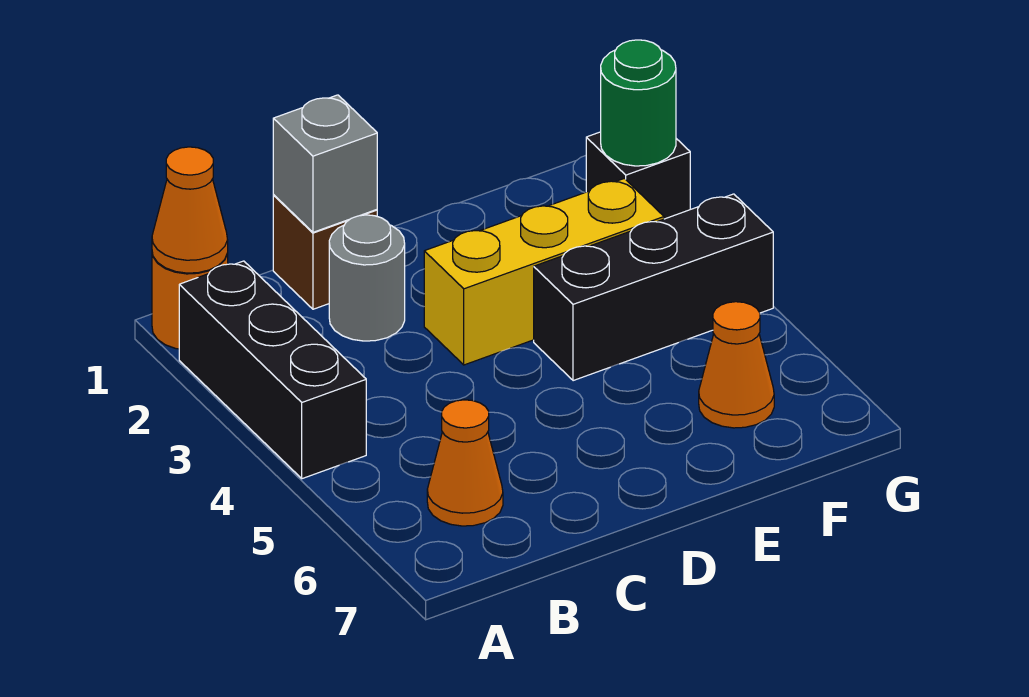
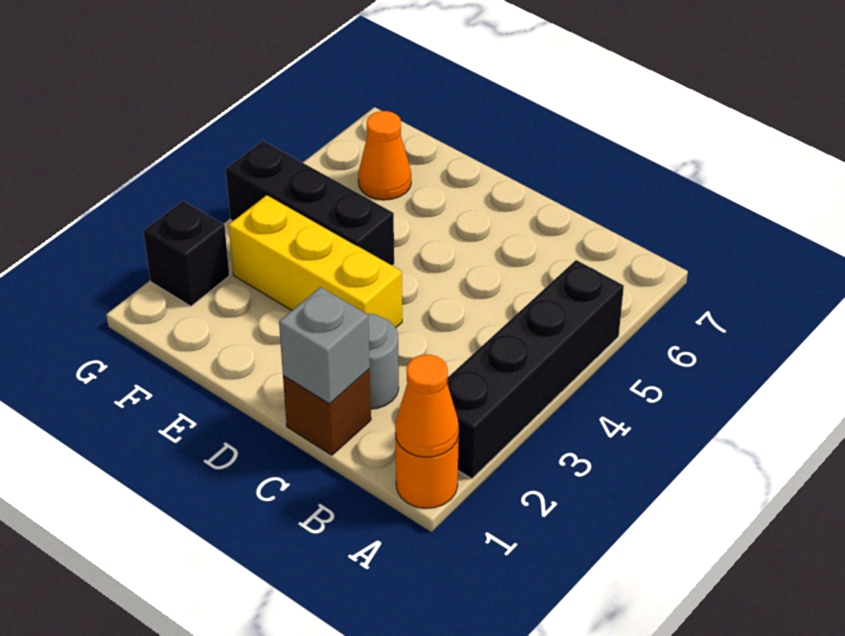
black 1x3 brick [179,261,366,479] -> black 1x4 brick [447,260,624,479]
orange 1x1 cone [427,400,503,526] -> none
green 1x1 round brick [601,40,676,166] -> none

